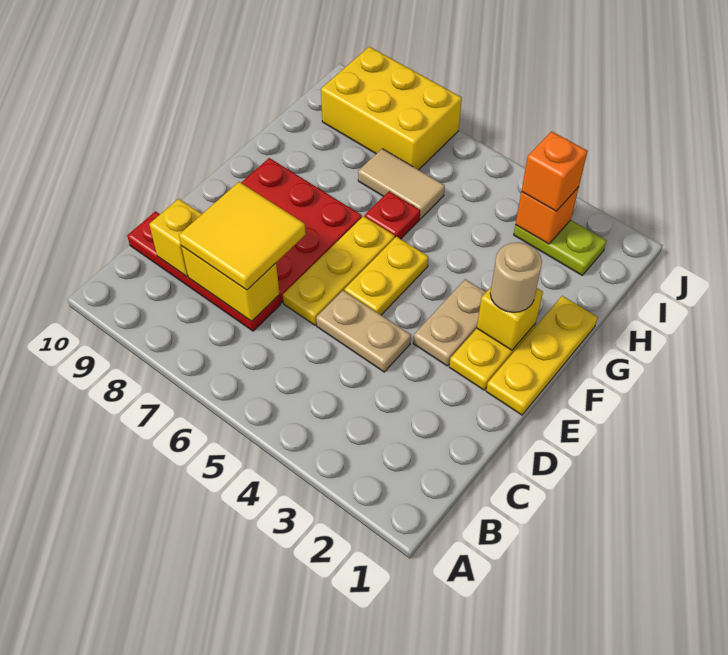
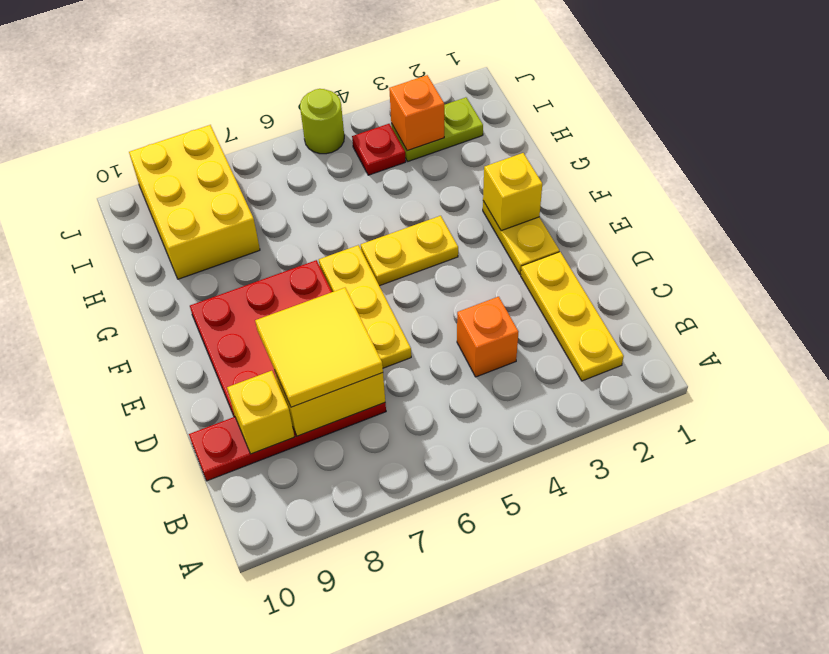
tan 1x2 plate [316,291,411,372] -> none
yellow 1x3 plate [486,296,598,415] -> yellow 1x3 plate moved to [521,252,624,381]
tan 1x2 plate [413,279,486,366] -> none
yellow 1x2 plate [344,237,429,315] -> yellow 1x2 plate turned to [361,216,458,286]
tan 1x1 round brick [490,243,542,312] -> none
red 1x1 plate [365,191,420,239] -> red 1x1 plate moved to [352,124,406,175]
tan 1x2 tile [358,149,445,219] -> none
orange 1x1 brick [522,131,588,211] -> orange 1x1 brick moved to [457,297,518,377]
yellow 2x3 brick [321,47,462,170] -> yellow 2x3 brick turned to [129,125,260,279]
none -> lime 1x1 round brick [300,89,344,154]

